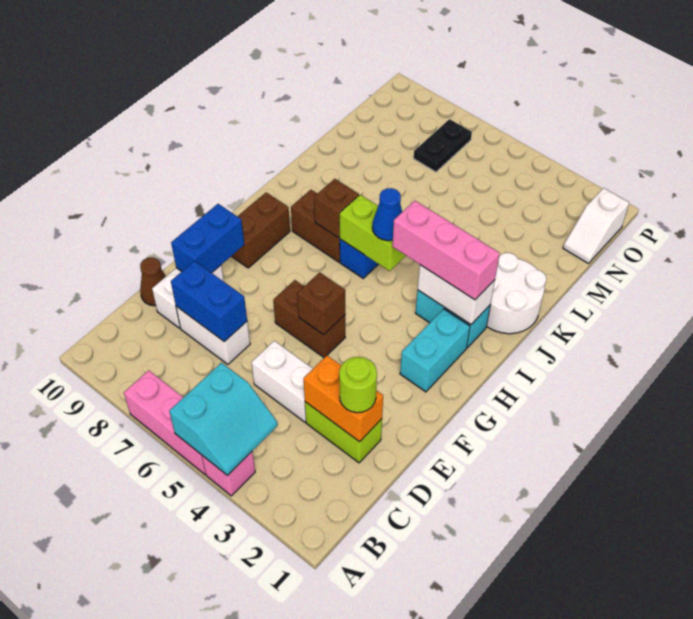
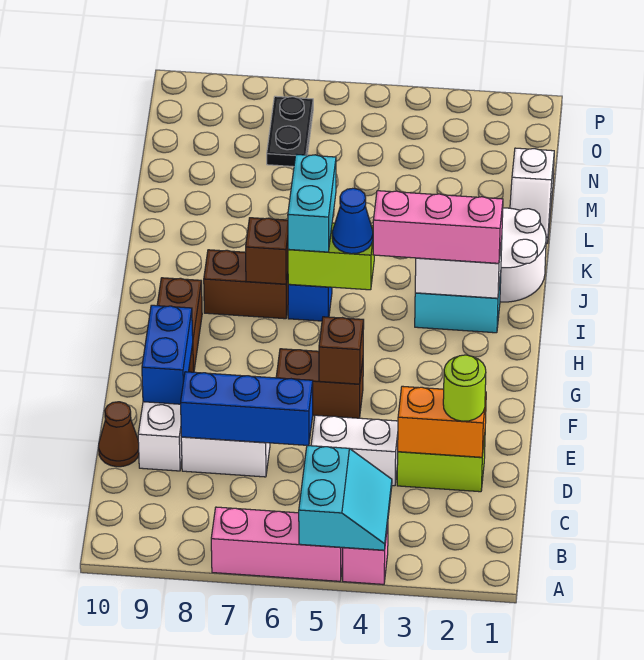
blue 1x2 brick [171,261,247,342] -> blue 1x3 brick [181,372,313,446]
cyan 1x2 brick [400,309,470,392] -> cyan 1x2 brick moved to [288,154,336,252]
white 1x2 slope [563,188,629,264] -> white 1x2 slope moved to [510,148,554,243]

